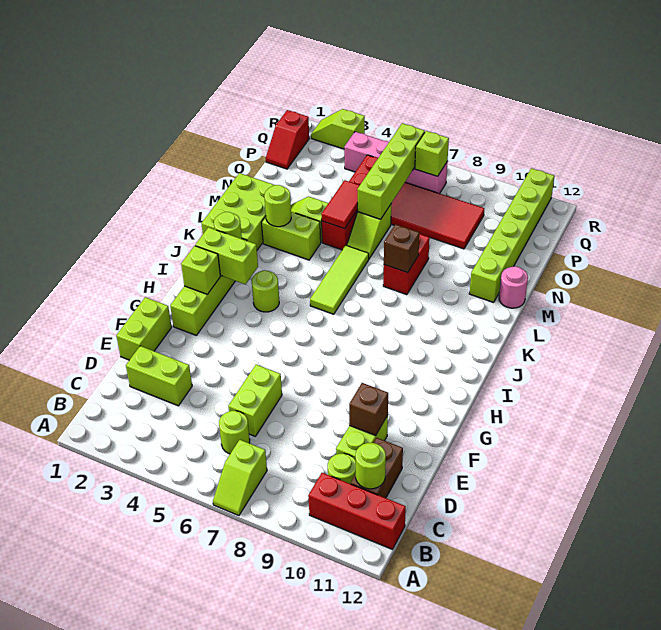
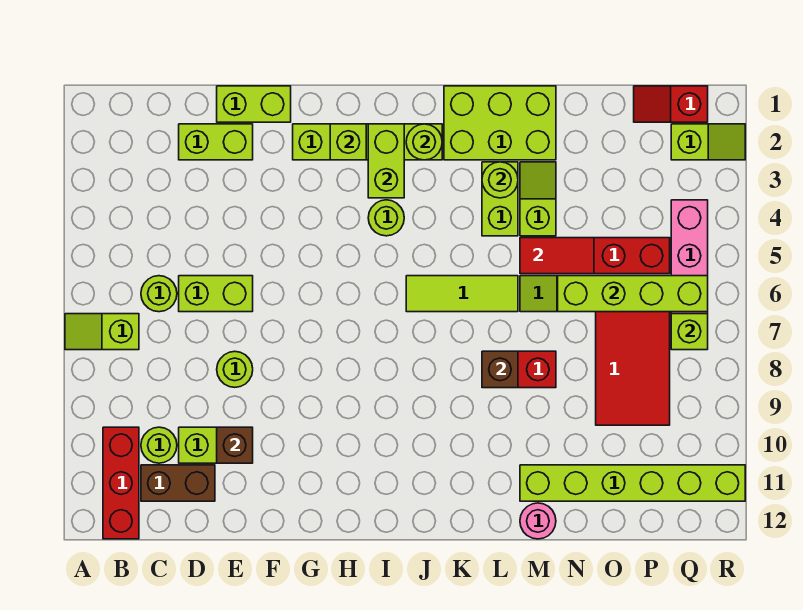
lime 1x1 round brick [356,443,386,489] -> lime 1x1 round brick moved to [217,351,253,387]
lime 1x2 brick [126,346,192,406] -> lime 1x2 brick turned to [179,124,253,160]
lime 1x2 slope [311,109,365,149] -> lime 1x2 slope turned to [671,124,745,160]

